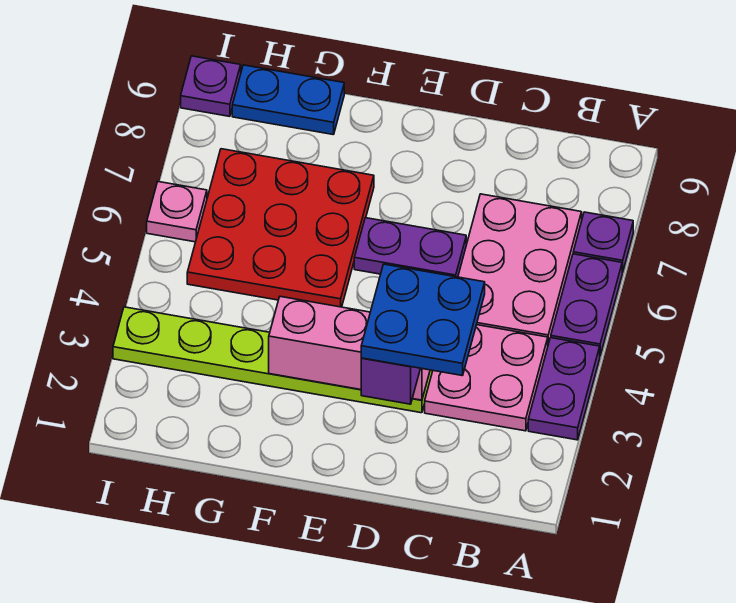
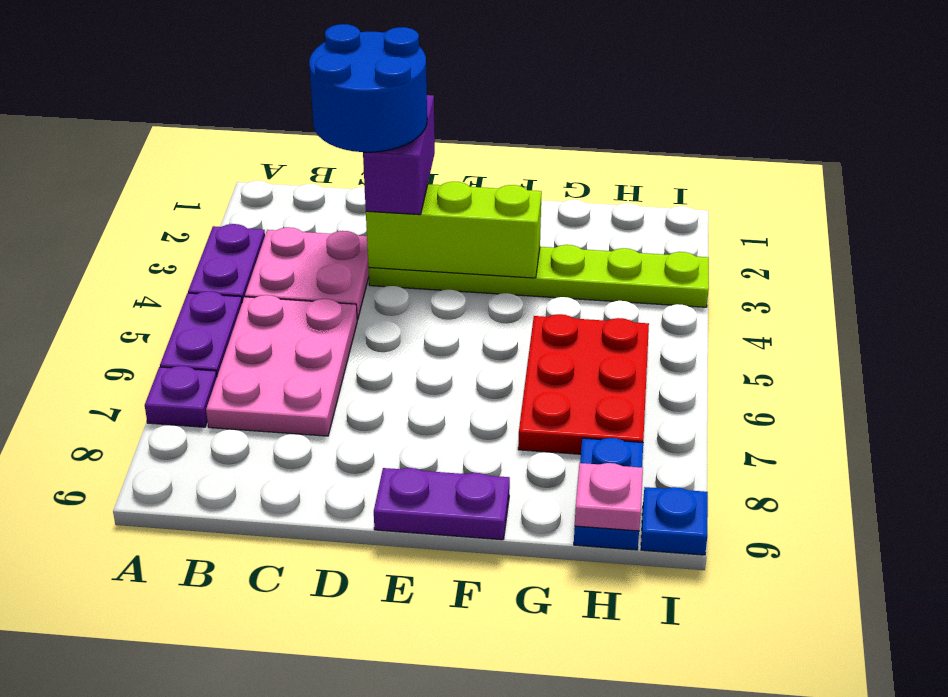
blue 2x2 plate [361,264,485,376] -> blue 2x2 round brick [309,24,427,152]
pink 1x3 brick [269,297,430,400] -> lime 1x3 brick [366,181,542,278]
purple 1x2 plate [354,218,466,277] -> purple 1x2 plate moved to [374,468,510,540]
red 3x3 plate [187,149,374,307] -> red 2x3 plate [518,314,649,454]
blue 1x2 plate [232,65,344,135] -> blue 1x2 plate turned to [574,438,643,550]
pink 1x1 plate [147,182,207,242] -> pink 1x1 plate moved to [575,463,643,531]
purple 1x1 plate [181,56,241,116] -> blue 1x1 plate [641,487,708,555]

